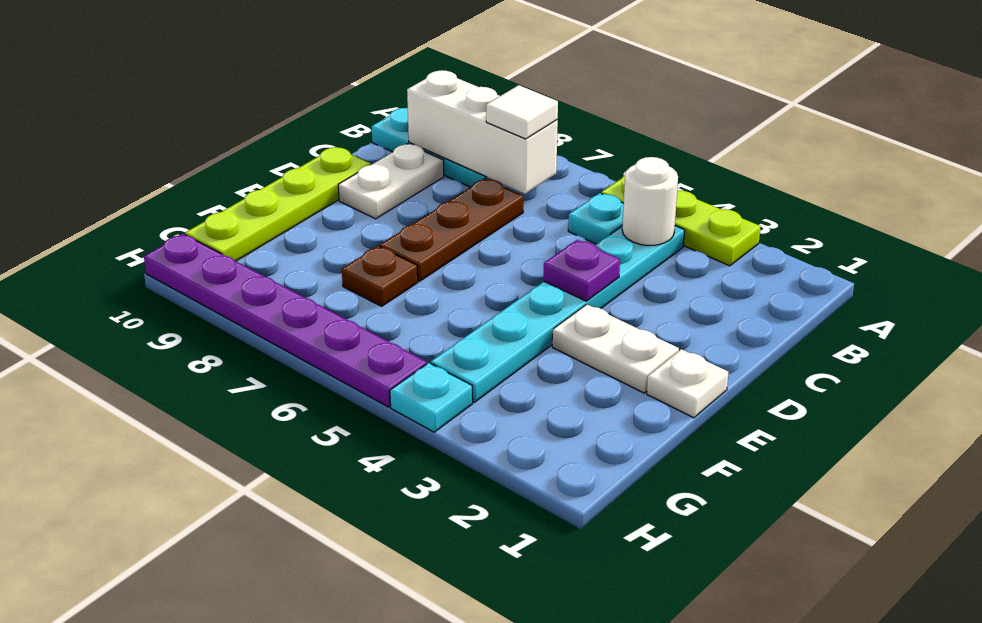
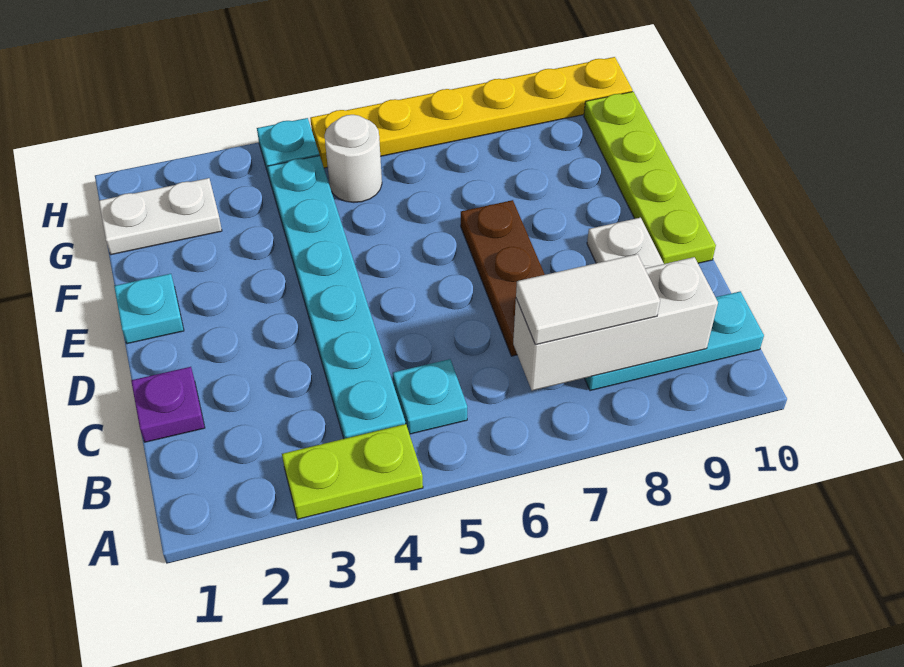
lime 1x3 plate [601,175,761,266] -> lime 1x2 plate [282,424,423,519]
white 1x1 round brick [622,157,678,246] -> white 1x1 round brick moved to [325,115,382,203]
white 1x1 tile [486,85,558,139] -> white 1x2 tile [516,254,660,345]
purple 1x1 plate [543,240,620,301] -> purple 1x1 plate moved to [131,367,205,442]
white 1x1 plate [647,349,728,418] -> cyan 1x1 plate [114,274,184,344]
white 1x2 plate [552,304,679,393] -> white 1x2 plate moved to [99,178,222,255]
brown 1x1 plate [342,246,418,306] -> none
purple 1x6 plate [144,234,427,407] -> yellow 1x6 plate [310,57,633,168]

